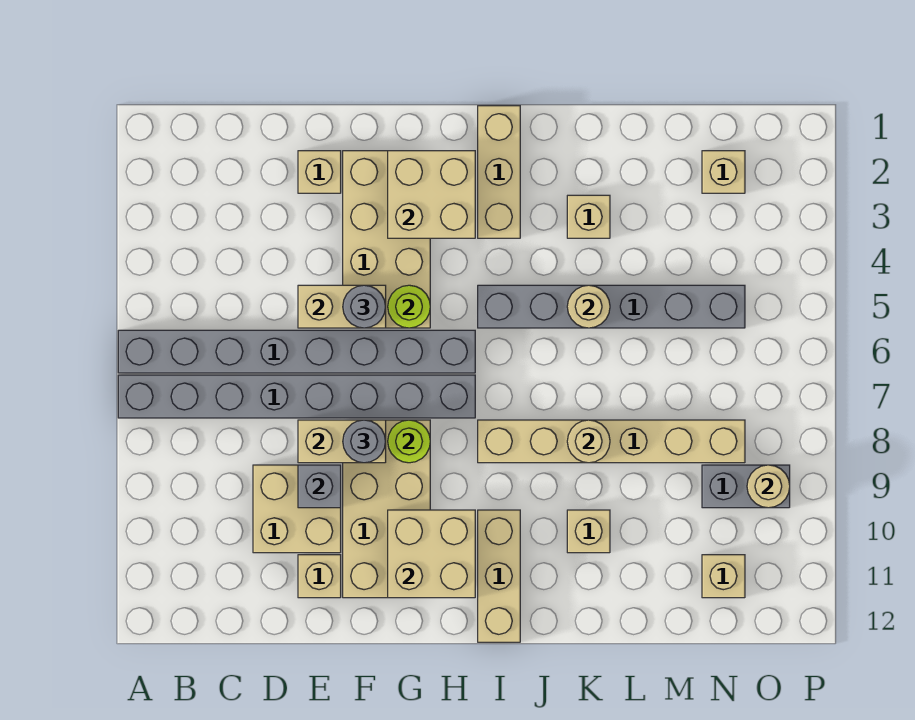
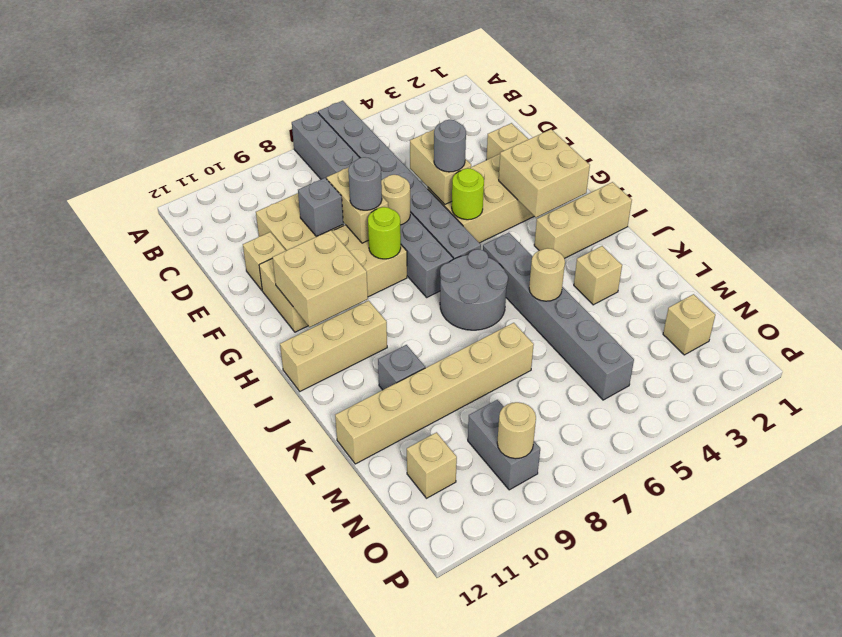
none -> grey 2x2 round brick [440,249,508,330]
tan 1x6 brick [478,420,745,463] -> tan 1x6 brick turned to [335,323,534,464]
tan 1x1 round brick [567,420,610,463] -> tan 1x1 round brick moved to [381,175,410,225]
tan 1x1 brick [567,510,610,553] -> grey 1x1 brick [378,345,425,390]

